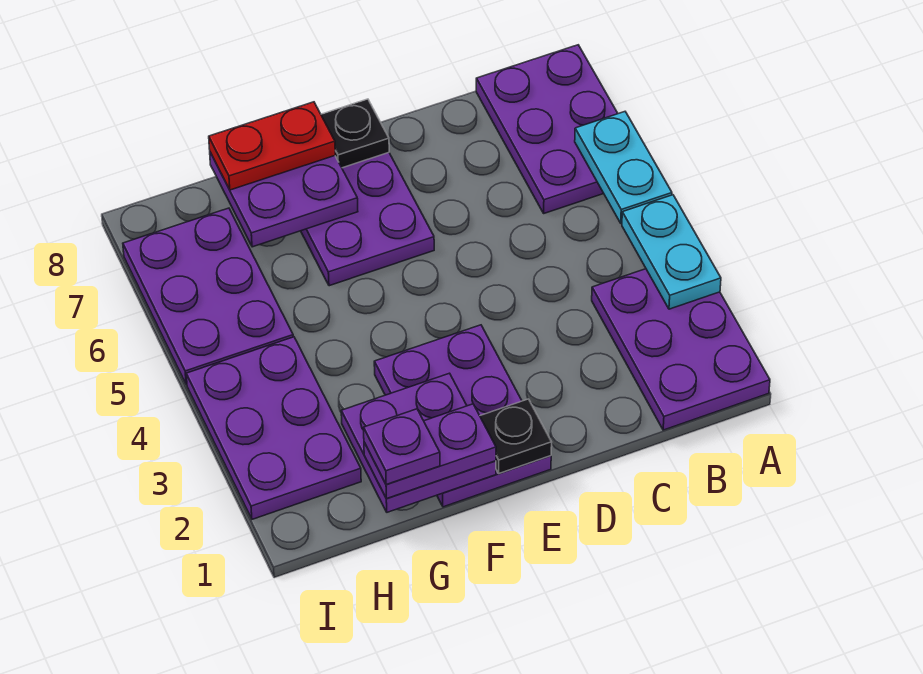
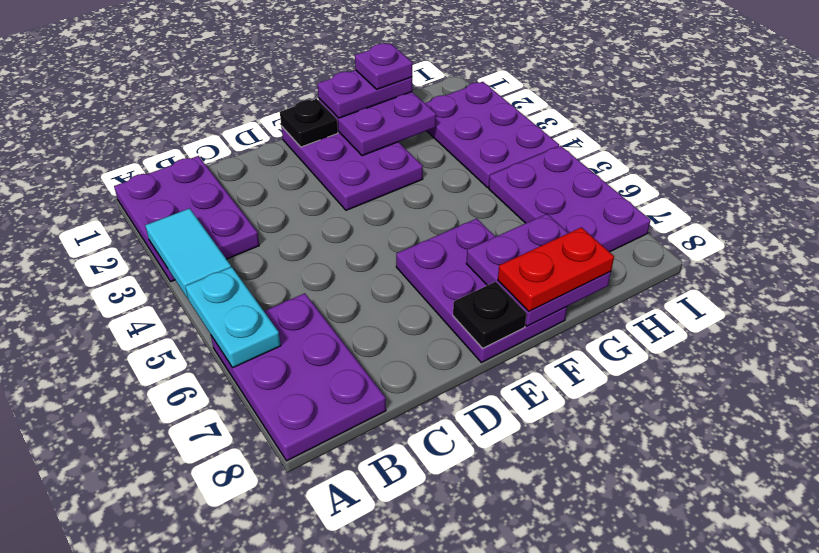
cyan 1x2 plate [622,195,721,309] -> cyan 1x2 tile [145,208,231,299]

